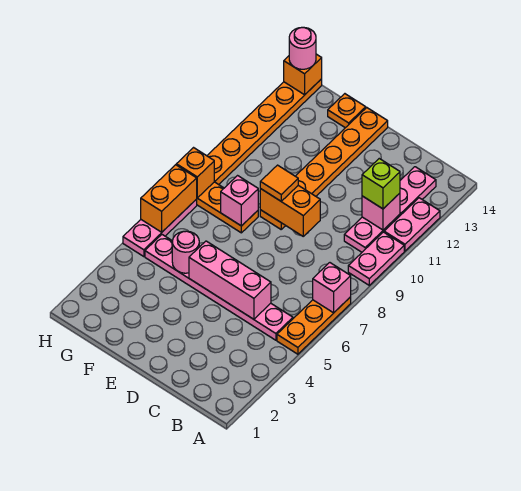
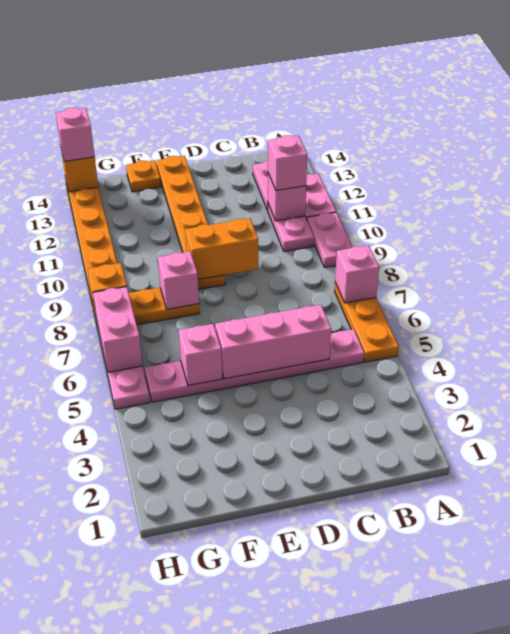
lime 1x1 brick [362,159,400,209] -> pink 1x1 brick [268,135,307,190]
orange 1x1 tile [260,165,298,201] -> none
pink 1x1 round brick [172,231,199,273] -> pink 1x1 brick [179,324,222,386]
orange 1x2 brick [141,165,197,232] -> pink 1x2 brick [93,287,142,372]
pink 1x1 round brick [289,27,316,69] -> pink 1x1 brick [56,108,95,161]

